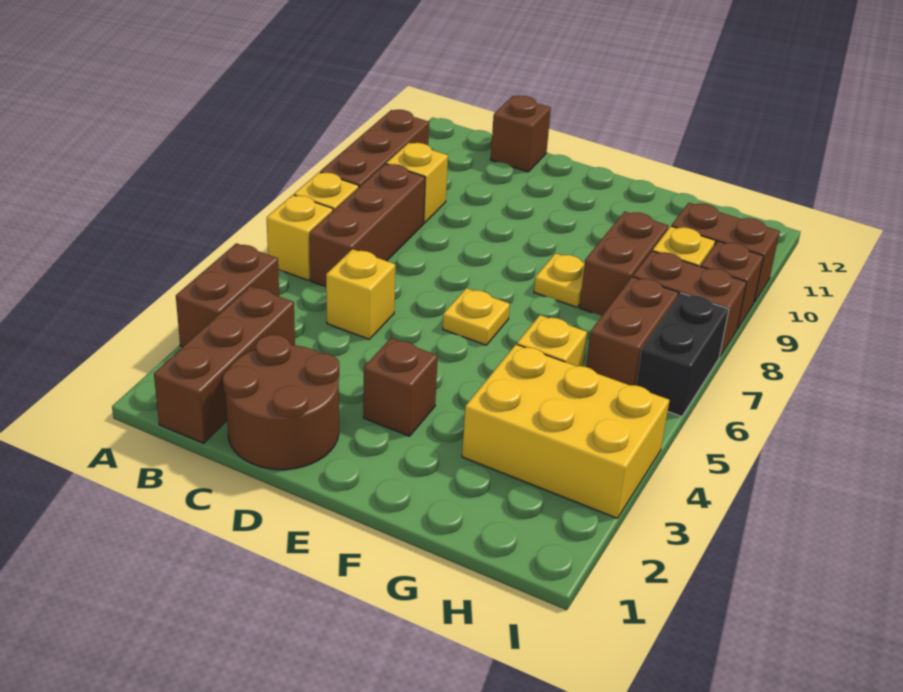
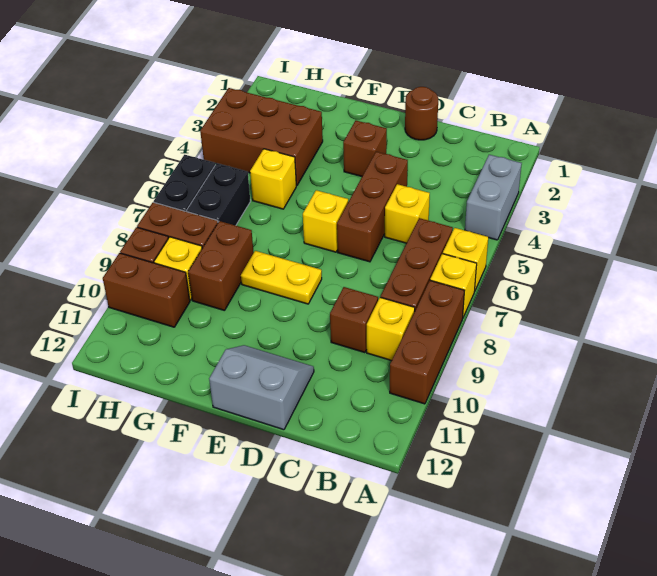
brown 1x2 brick [176,243,279,347] -> grey 1x2 brick [465,155,522,240]
brown 1x3 brick [154,286,295,443] -> brown 1x3 brick moved to [337,152,408,262]
brown 2x2 round brick [223,335,339,470] -> brown 1x1 round brick [405,87,438,140]
brown 1x1 brick [490,96,551,172] -> brown 1x1 brick moved to [330,287,378,353]
none -> grey 2x2 slope [209,345,314,430]
yellow 1x1 plate [443,288,510,345] -> yellow 1x1 brick [303,190,348,252]
yellow 1x1 plate [534,253,585,307] -> yellow 1x2 plate [241,251,322,304]
yellow 2x3 brick [462,344,670,518] -> brown 2x3 brick [200,88,323,186]
brown 1x2 brick [586,277,679,386] -> black 1x2 brick [187,163,250,226]

